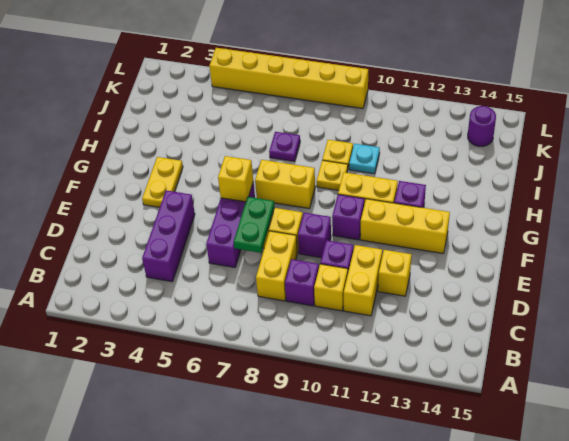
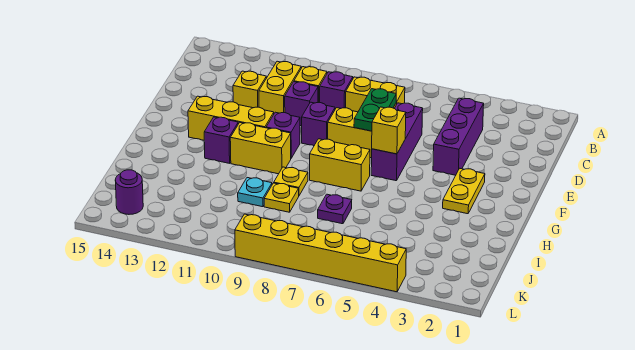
yellow 1x2 brick [256,231,297,301] -> yellow 1x2 brick turned to [346,77,405,112]

